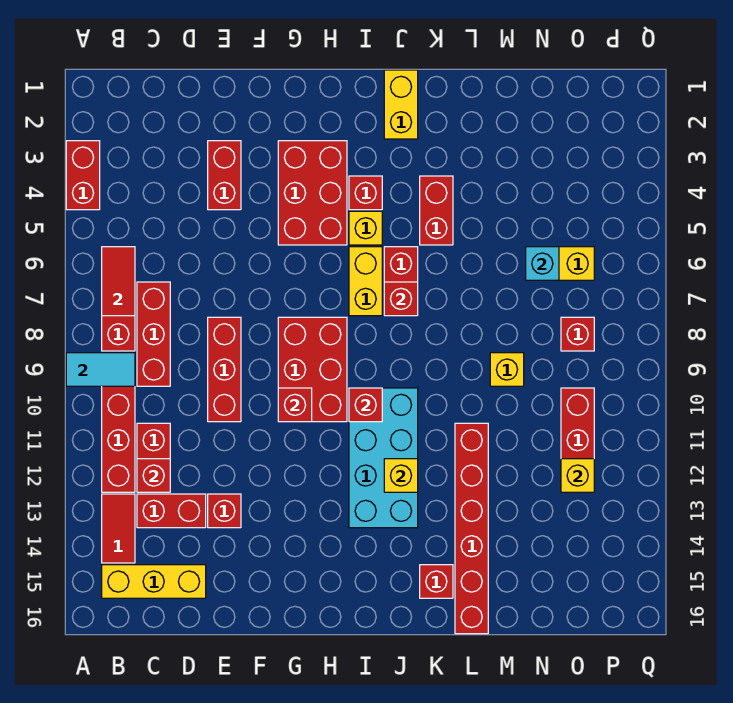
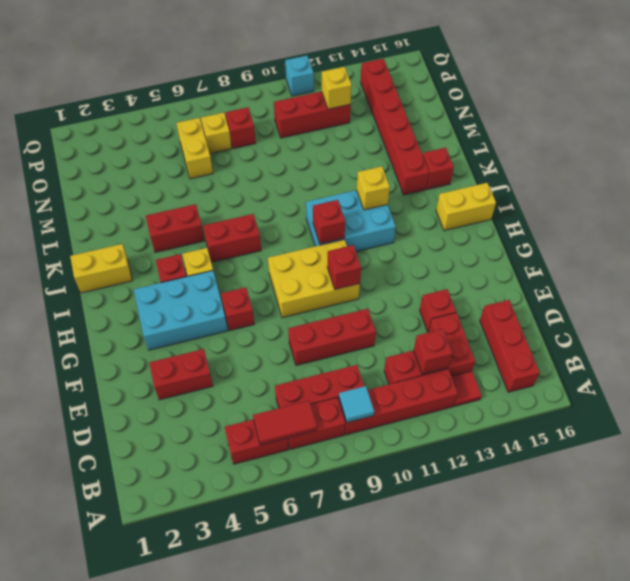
red 1x2 brick [66,141,100,210] -> red 1x2 brick moved to [225,419,289,464]
cyan 1x2 tile [66,353,135,386] -> cyan 1x1 tile [339,386,374,422]
red 1x2 tile [102,494,135,563] -> red 1x1 tile [452,372,482,406]
yellow 1x3 brick [102,565,206,598] -> red 1x3 brick [480,300,540,392]
red 2x3 brick [278,141,347,245] -> cyan 2x3 brick [134,271,228,350]
red 2x3 brick [278,317,347,422] -> yellow 2x3 brick [268,239,360,318]
yellow 1x2 brick [349,247,382,316] -> yellow 1x2 brick moved to [436,183,496,231]
cyan 2x4 brick [349,388,418,528] -> cyan 2x3 brick [306,190,396,252]
red 1x1 brick [384,282,418,316] -> red 1x1 brick moved to [221,287,254,331]
red 1x6 brick [455,423,488,634] -> red 1x6 brick turned to [361,59,429,195]
yellow 1x1 brick [490,353,524,386] -> yellow 1x1 brick moved to [201,113,232,154]
cyan 1x1 brick [526,247,559,280] -> cyan 1x1 brick moved to [285,56,314,96]

